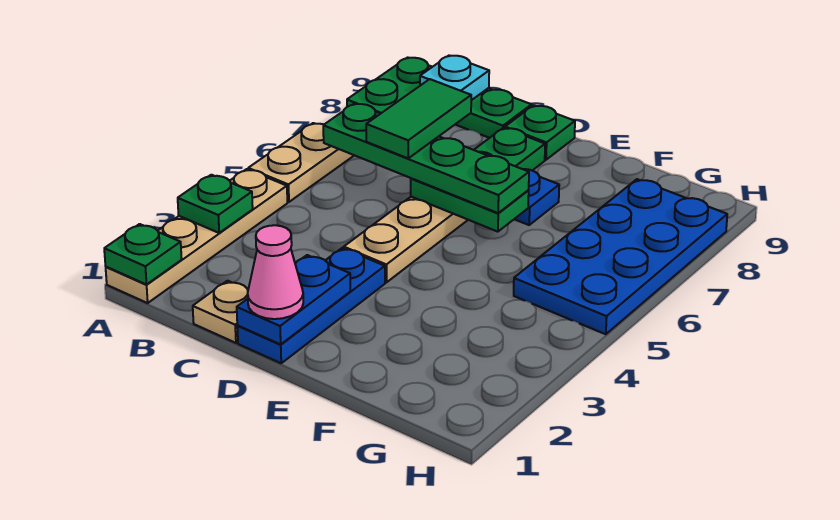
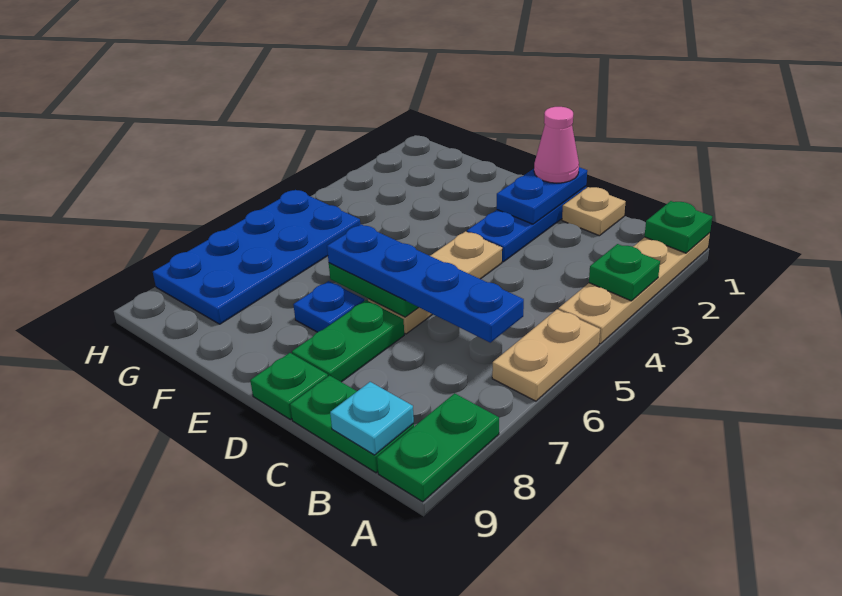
green 1x4 plate [323,103,529,213] -> blue 1x4 plate [327,224,524,343]
green 1x2 tile [366,79,471,158] -> none

